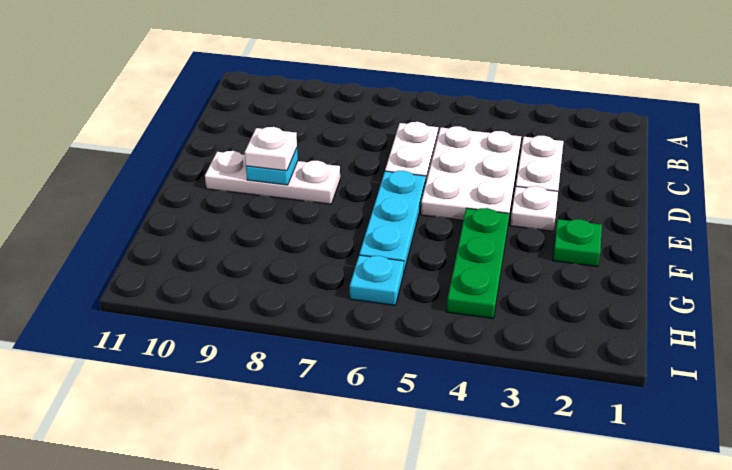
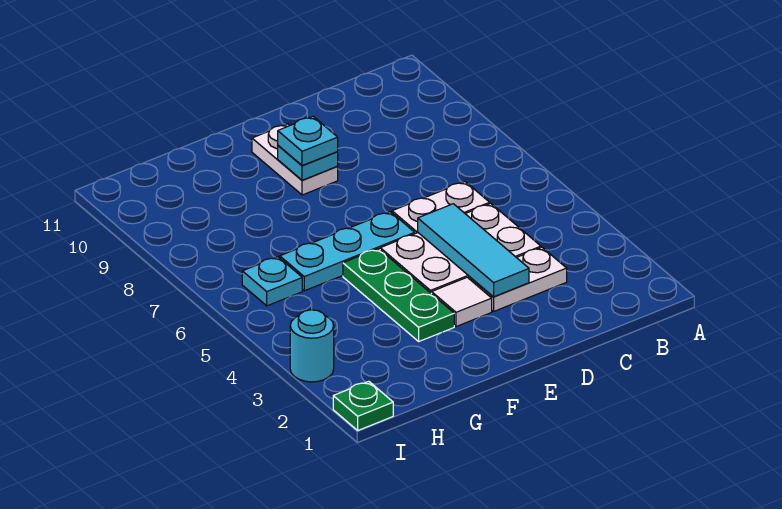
none -> cyan 1x3 tile [418,204,529,297]
white 1x1 plate [510,186,558,231] -> white 1x1 tile [432,277,492,327]
white 1x3 plate [205,151,340,204] -> white 1x2 plate [252,124,338,195]
white 1x1 plate [245,127,297,171] -> cyan 1x1 plate [278,116,338,166]
green 1x1 plate [553,219,602,267] -> green 1x1 plate moved to [333,381,393,430]
green 1x3 plate [447,208,509,318] -> green 1x3 plate turned to [343,249,454,341]
none -> cyan 1x1 round brick [290,310,334,382]

